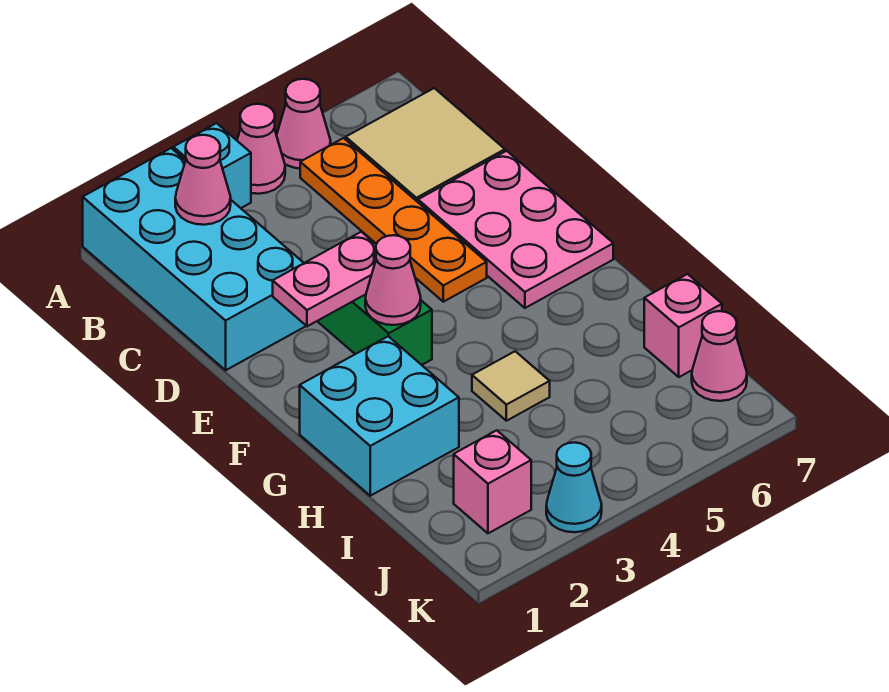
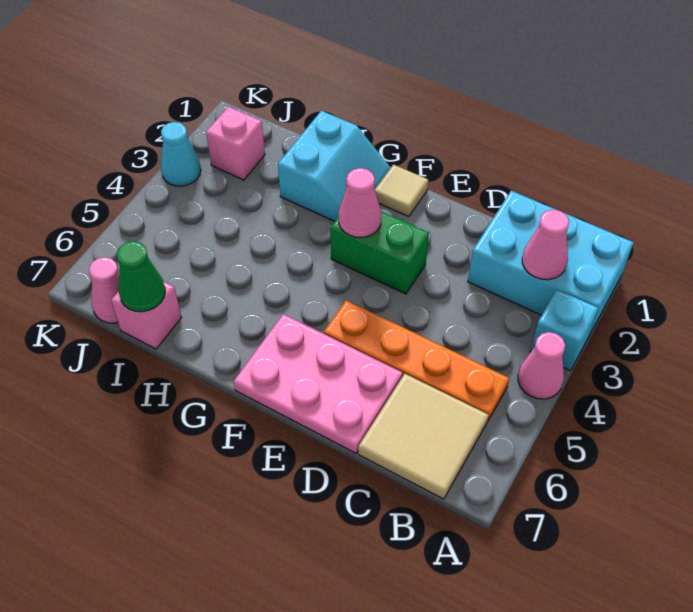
cyan 2x4 brick [83,148,306,370] -> cyan 2x3 brick [468,191,634,335]
pink 1x1 cone [277,79,331,168] -> none
pink 1x2 plate [273,232,376,326] -> none
cyan 2x2 brick [300,336,459,496] -> cyan 2x2 slope [278,111,391,221]
tan 1x1 tile [472,351,550,421] -> tan 1x1 tile moved to [375,165,428,216]
none -> green 1x1 cone [117,241,165,312]

